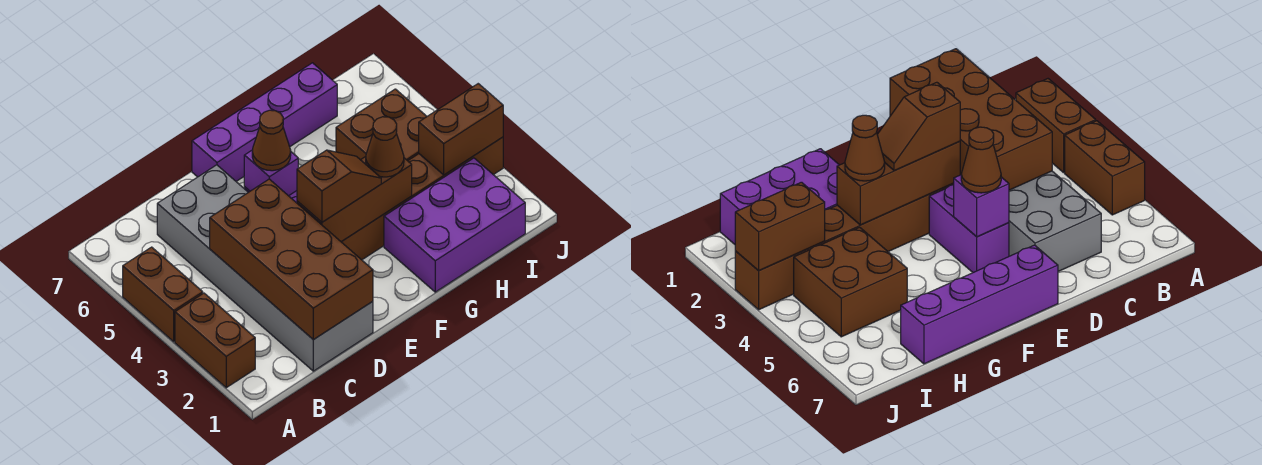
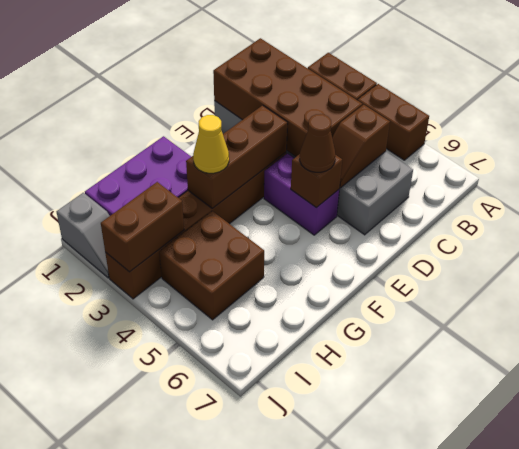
brown 1x2 slope [297,150,381,222] -> brown 1x2 slope moved to [332,105,390,188]
purple 1x1 brick [244,150,298,196] -> brown 1x1 brick [291,154,342,208]
purple 1x4 brick [192,63,337,181] -> none
brown 1x1 cone [366,117,404,177] -> yellow 1x1 cone [193,115,229,173]
none -> grey 1x2 slope [57,193,110,278]

